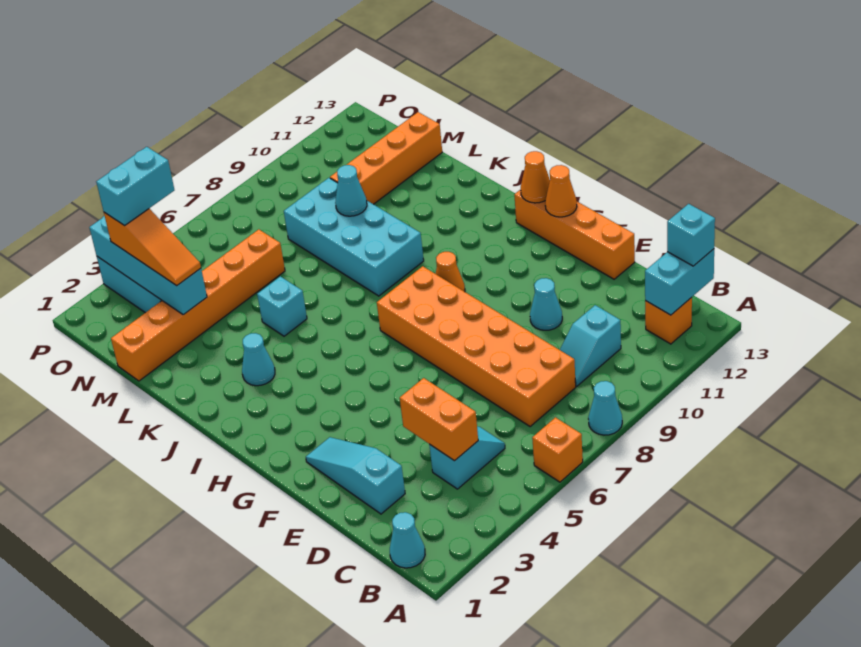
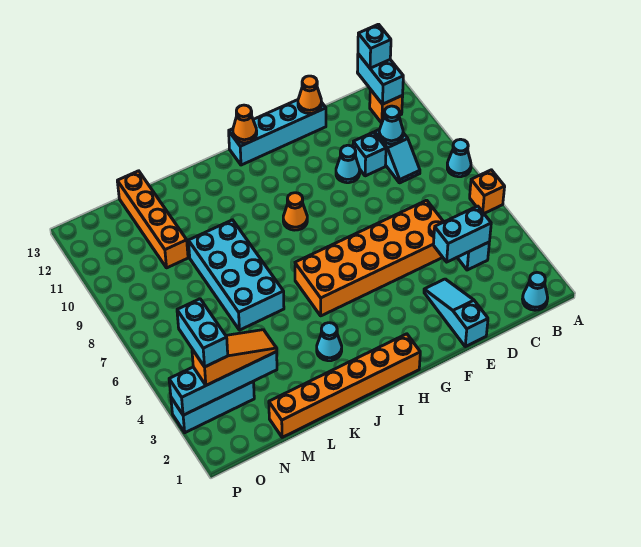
orange 1x2 brick [400,378,478,461] -> cyan 1x2 brick [433,206,491,262]
orange 2x6 brick [377,266,576,427] -> orange 2x6 brick moved to [295,200,443,316]
cyan 1x3 slope [306,437,405,514] -> cyan 1x3 slope turned to [424,279,488,347]
orange 1x4 brick [514,189,635,279] -> cyan 1x4 brick [229,100,326,165]
orange 1x1 cone [545,165,577,217] -> orange 1x1 cone moved to [298,76,322,113]
cyan 2x4 brick [284,178,424,296] -> cyan 2x4 brick turned to [188,220,284,330]
cyan 1x1 brick [257,276,307,336] -> cyan 1x1 brick moved to [353,132,386,176]
cyan 1x1 cone [335,165,367,216] -> cyan 1x1 cone moved to [379,106,403,144]
orange 1x6 brick [111,229,285,381] -> orange 1x6 brick turned to [269,334,420,437]

